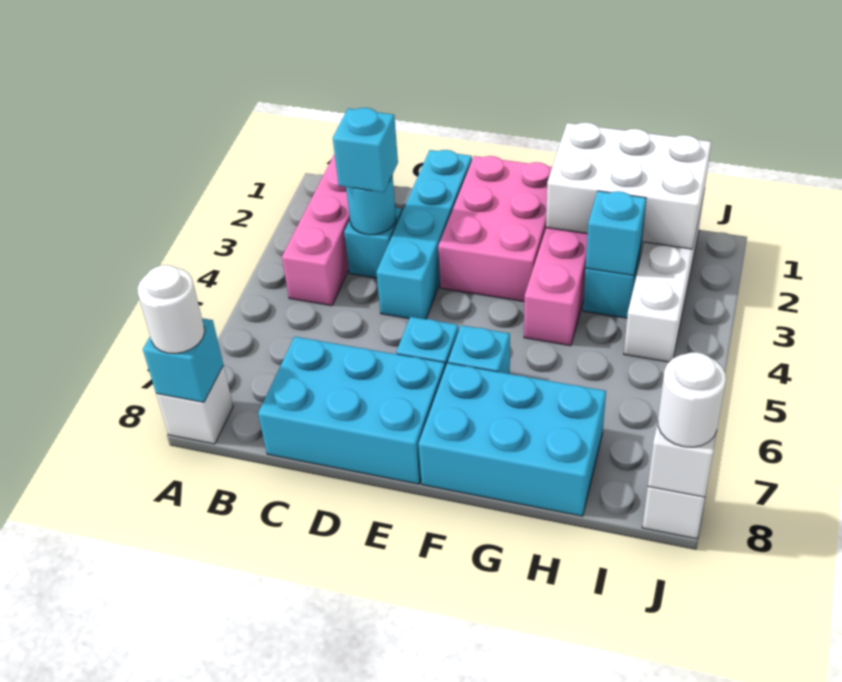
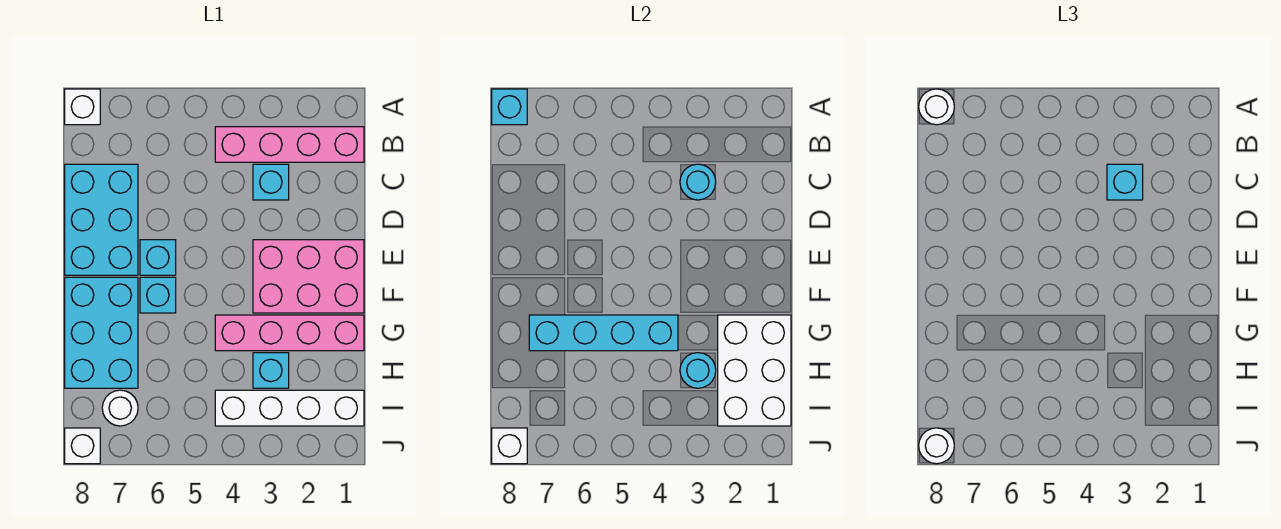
cyan 1x4 brick [376,150,472,319] -> cyan 1x4 brick moved to [529,315,678,351]
cyan 1x1 brick [586,191,646,276] -> cyan 1x1 round brick [680,353,716,388]
none -> white 1x1 round brick [102,390,138,426]

